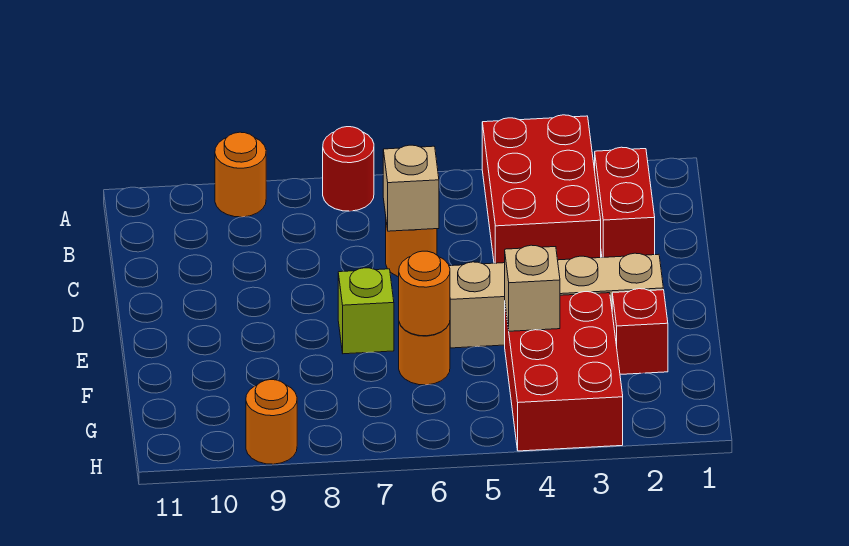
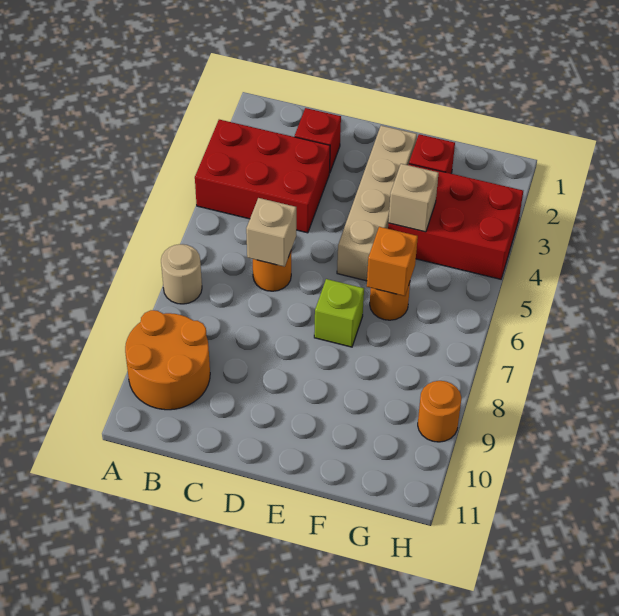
red 1x1 round brick [323,127,374,211] -> tan 1x1 round brick [161,244,202,304]
orange 1x1 round brick [215,132,266,217] -> orange 2x2 round brick [125,310,210,410]
red 1x2 brick [595,147,655,257] -> red 1x1 brick [295,108,341,173]
orange 1x1 round brick [399,251,450,336] -> orange 1x1 brick [367,227,418,296]

